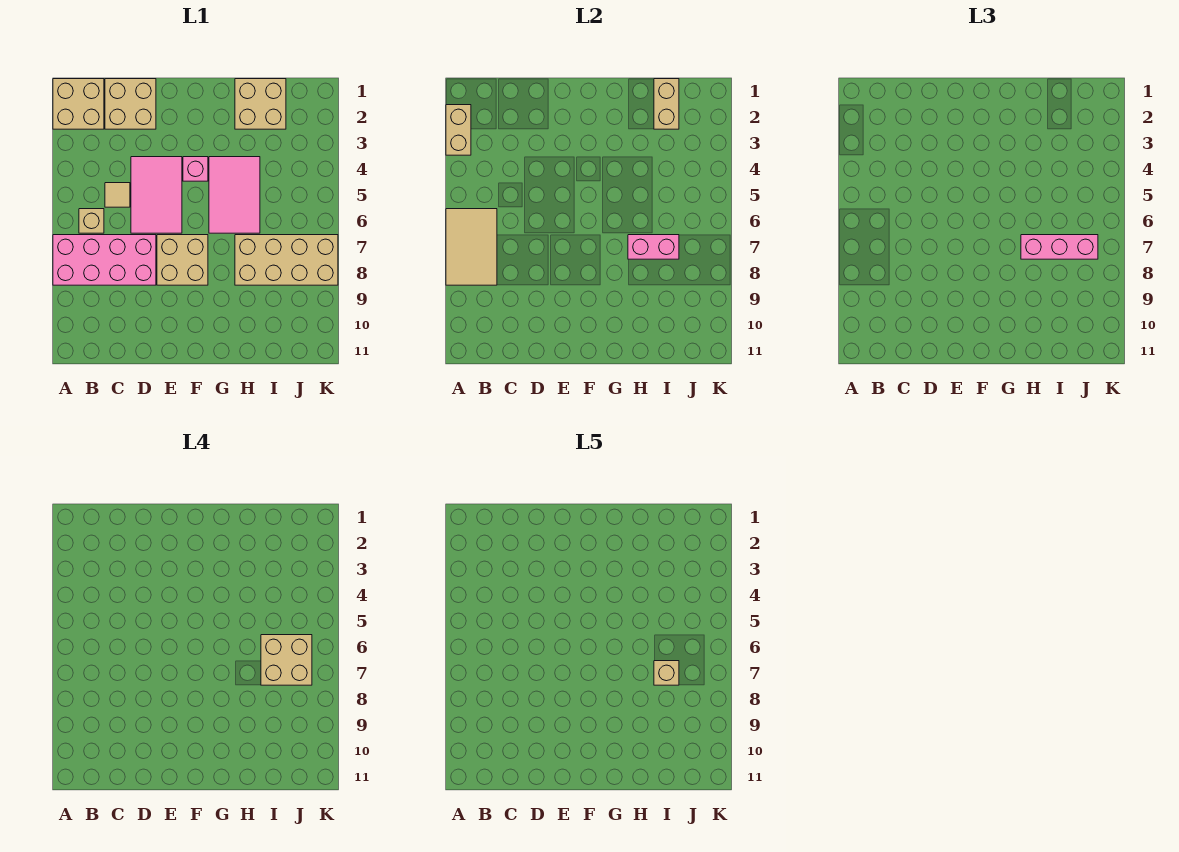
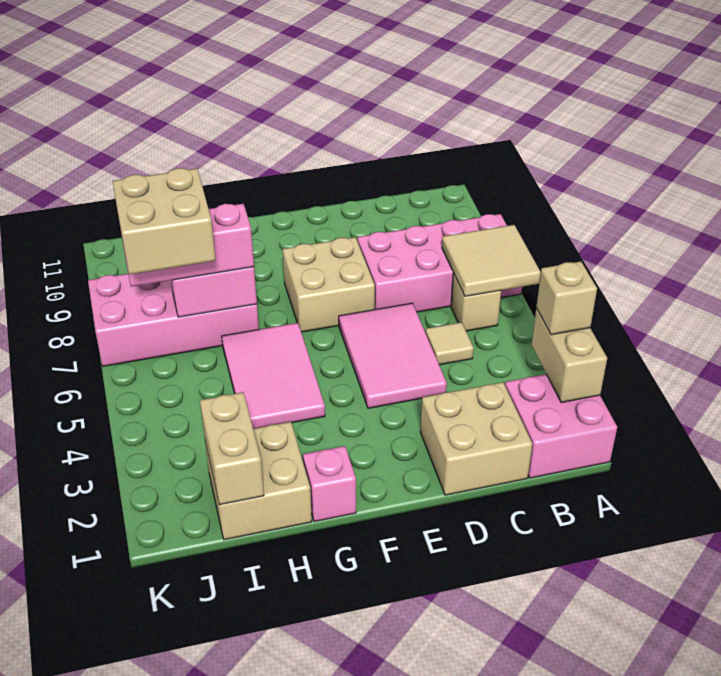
tan 2x2 brick [53,79,104,129] -> pink 2x2 brick [505,374,617,478]
tan 2x3 tile [446,209,497,285] -> tan 2x2 tile [442,225,541,296]
pink 1x1 brick [183,157,208,181] -> pink 1x1 brick moved to [303,446,356,522]
tan 2x4 brick [235,235,338,285] -> pink 2x4 brick [88,274,259,366]
tan 1x1 brick [654,661,679,685] -> tan 1x1 brick moved to [536,261,597,335]

